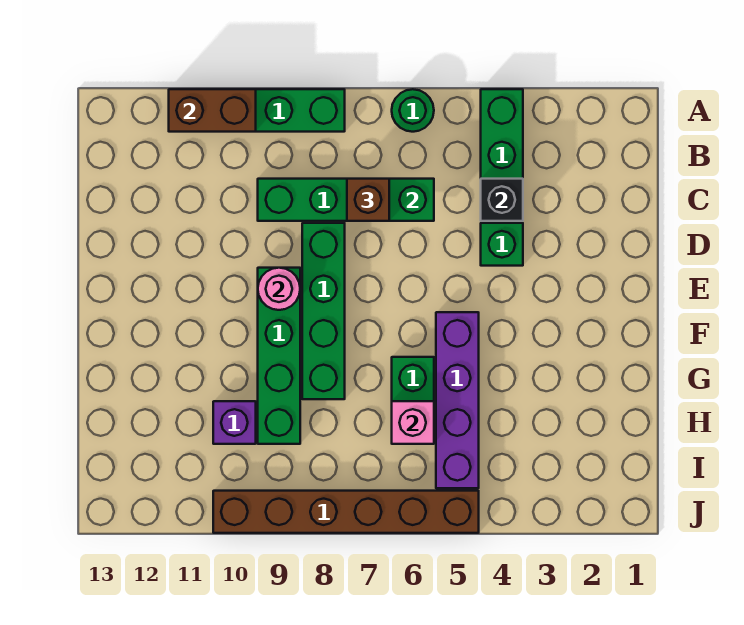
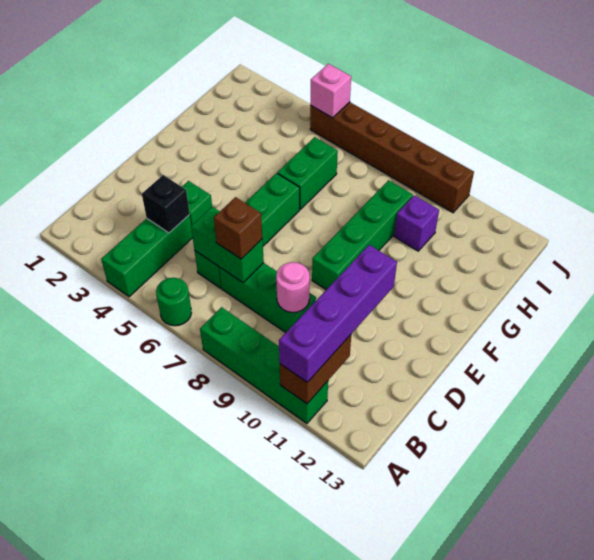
brown 1x2 brick [169,89,256,132] -> brown 1x2 brick turned to [280,335,351,404]
green 1x4 brick [302,223,345,399] -> green 1x4 brick moved to [194,173,300,288]
pink 1x1 round brick [258,268,300,310] -> pink 1x1 round brick moved to [276,262,310,312]
purple 1x4 brick [436,312,479,488] -> purple 1x4 brick moved to [279,245,397,382]
pink 1x1 brick [392,401,434,444] -> pink 1x1 brick moved to [310,64,351,118]

